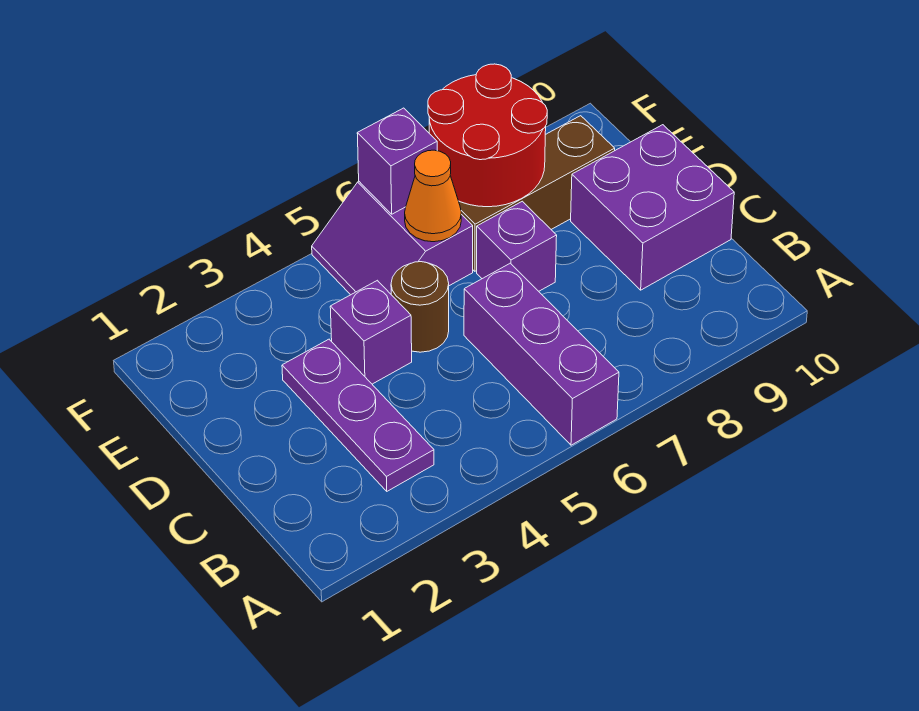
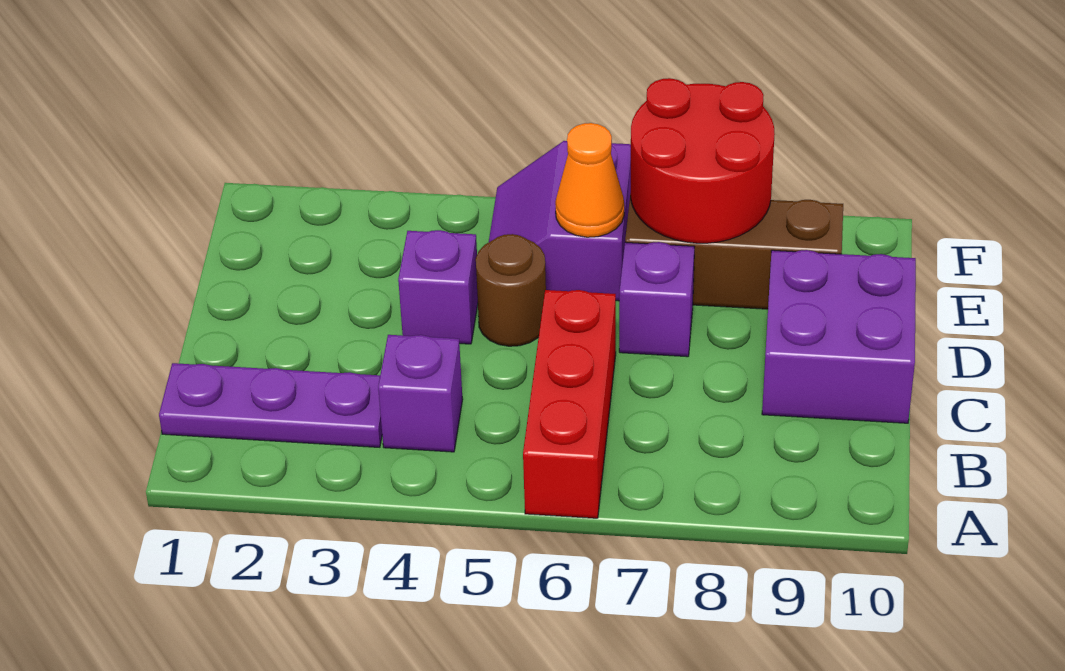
purple 1x3 brick [464,263,619,445] -> red 1x3 brick [523,290,616,518]
purple 1x3 plate [282,339,434,491] -> purple 1x3 plate turned to [159,363,382,447]
purple 1x1 brick [357,108,437,214] -> purple 1x1 brick moved to [378,335,463,452]

